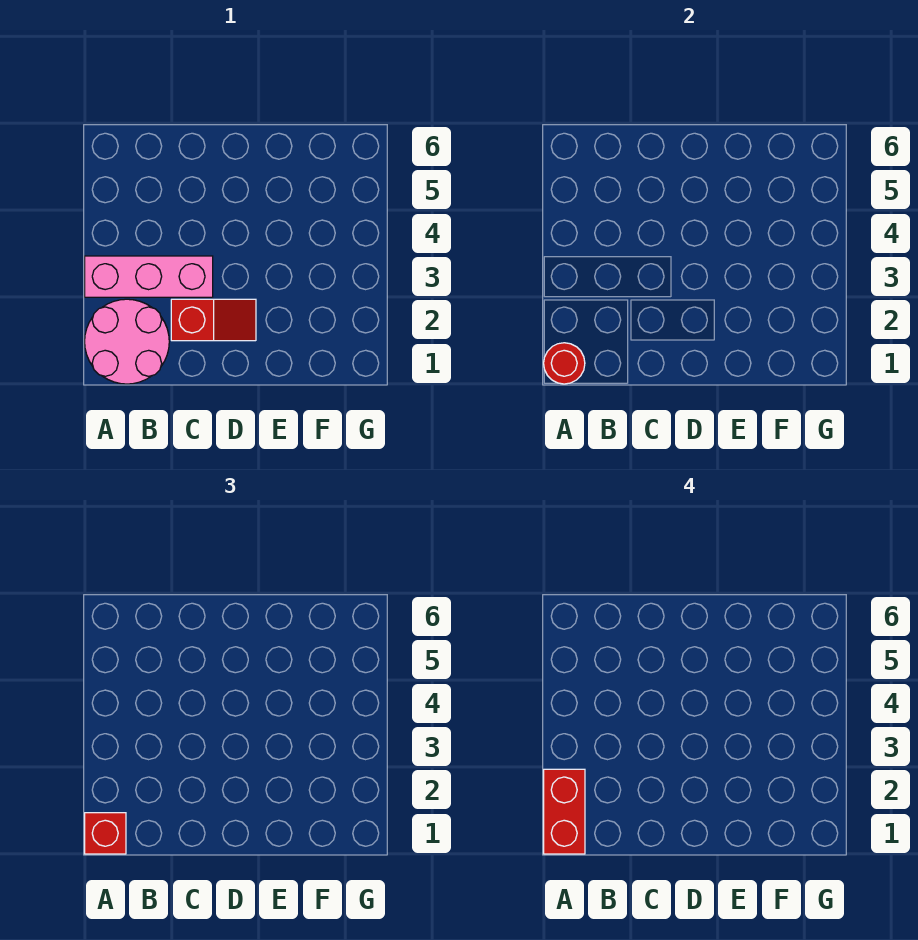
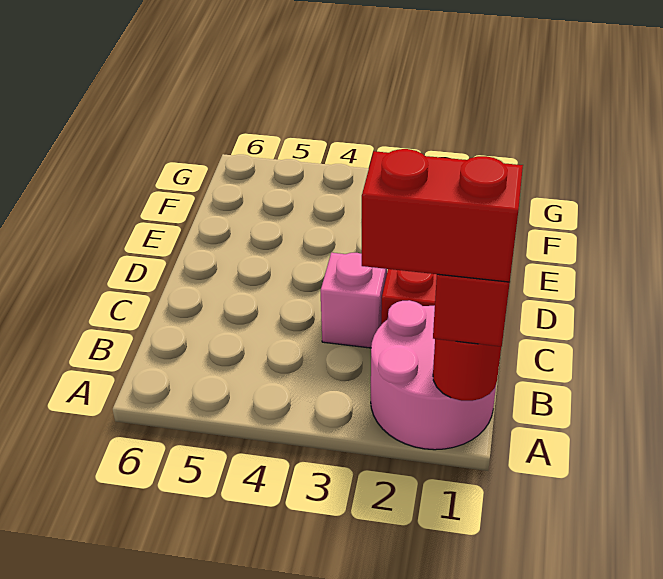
pink 1x3 brick [85,256,213,297] -> pink 1x1 brick [321,253,387,348]

